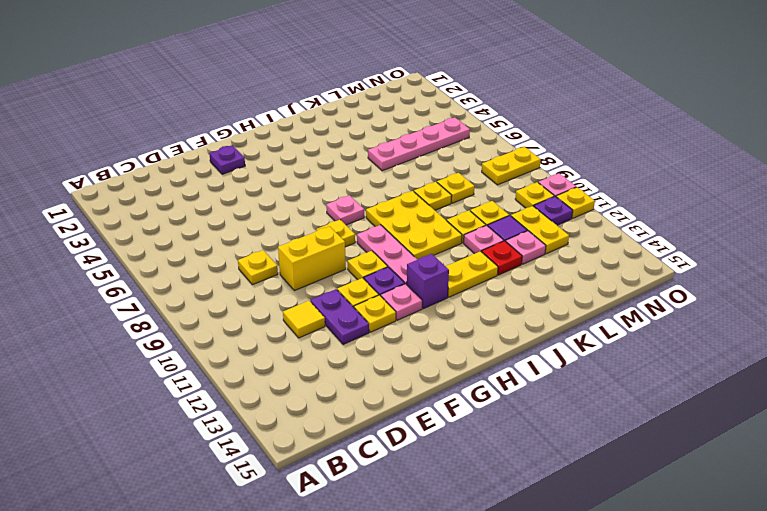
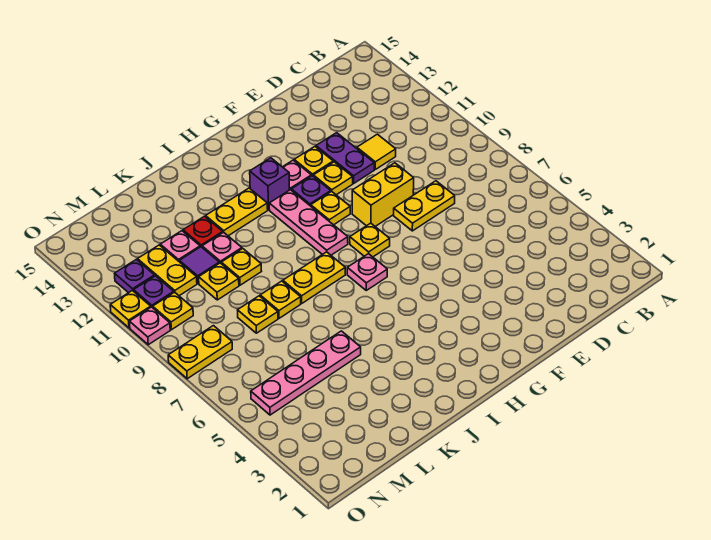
yellow 1x1 plate [238,250,278,285] -> yellow 1x2 plate [394,181,455,231]
purple 1x1 plate [209,145,245,174] -> purple 1x1 plate moved to [115,259,155,293]
yellow 2x3 plate [366,191,462,260] -> yellow 1x2 plate [283,252,345,303]

